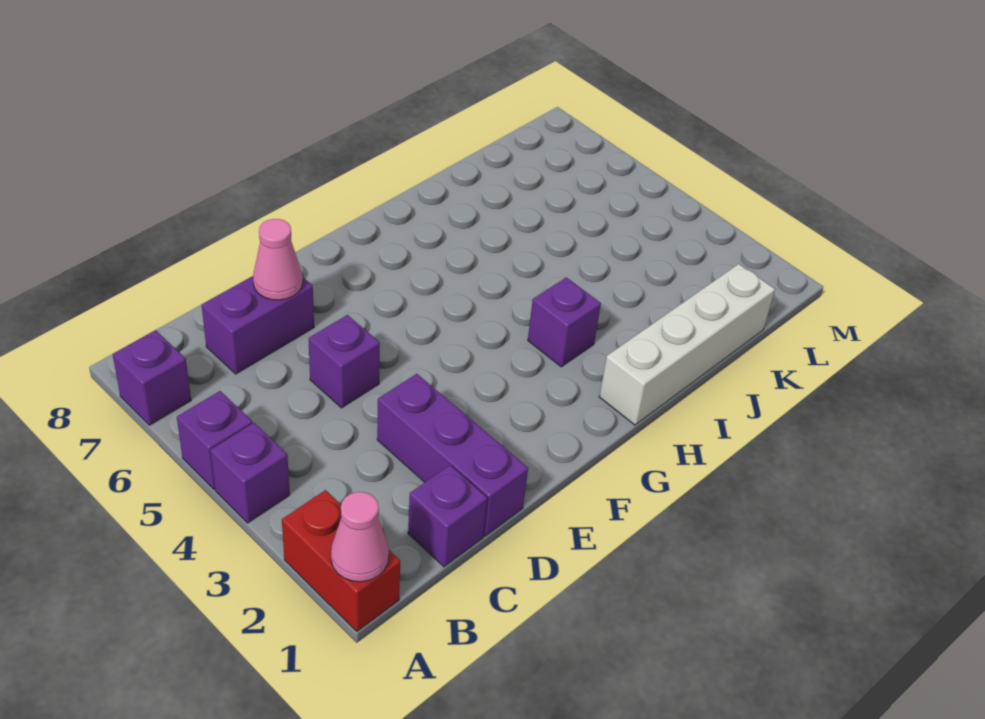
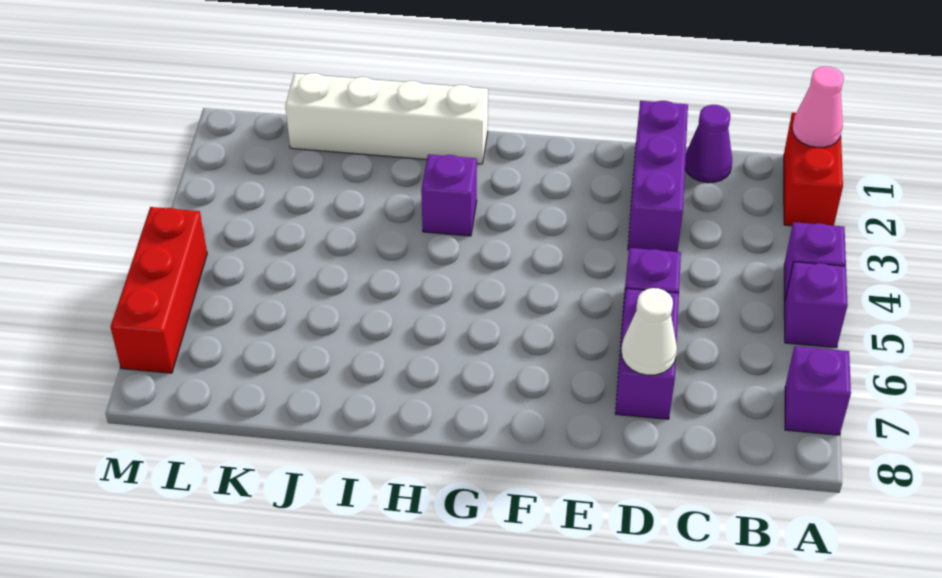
purple 1x1 brick [408,465,487,567] -> purple 1x1 cone [685,105,732,183]
purple 1x2 brick [202,276,314,374] -> purple 1x2 brick turned to [615,288,679,419]
pink 1x1 cone [253,219,303,300] -> white 1x1 cone [621,288,677,375]
none -> red 1x3 brick [111,207,207,373]

